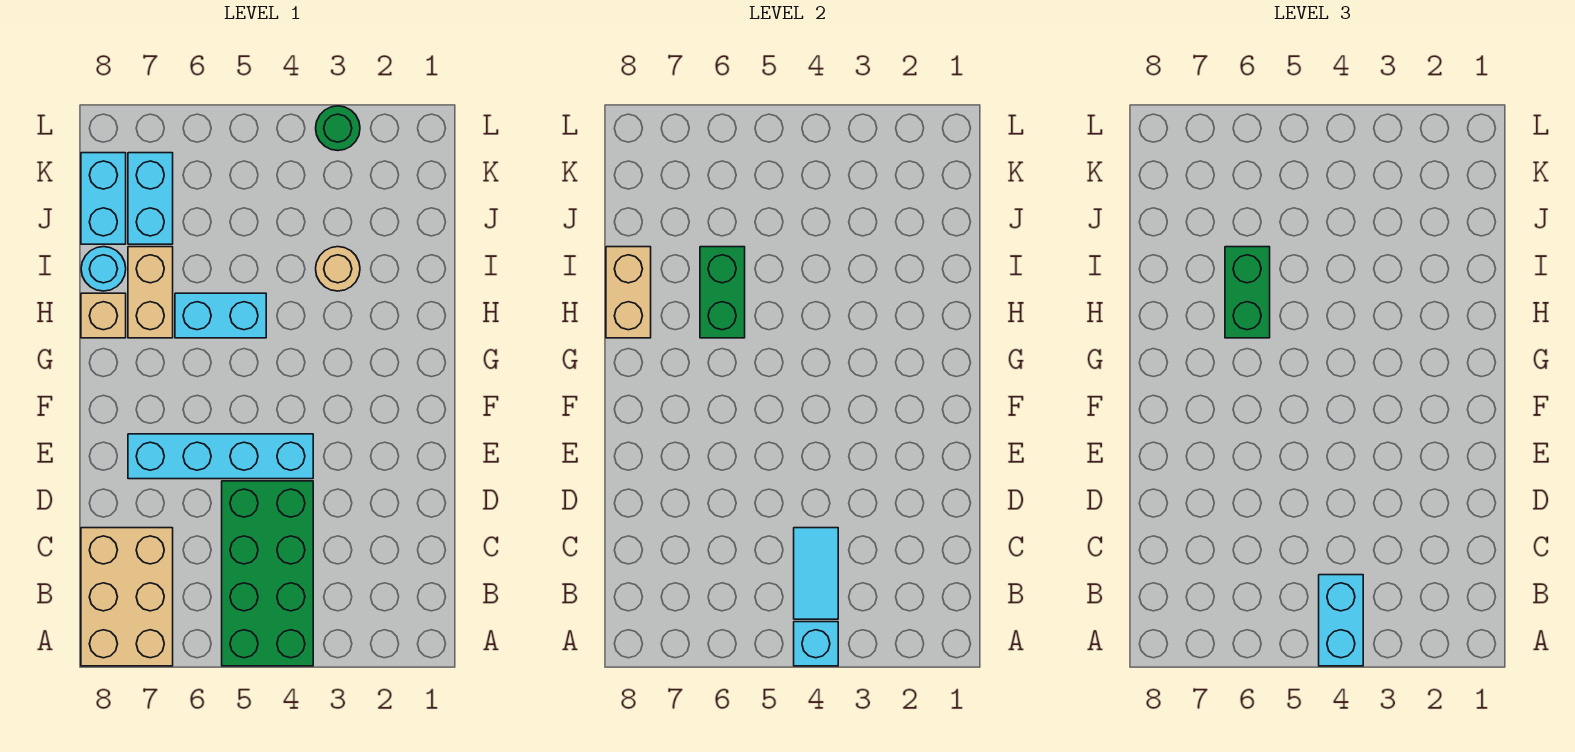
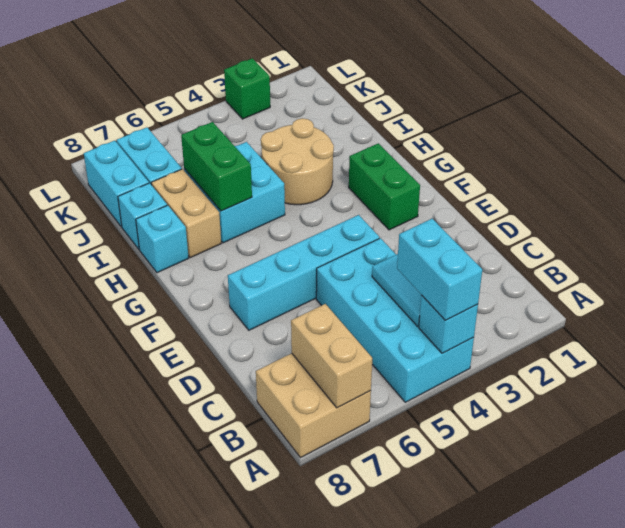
green 2x4 brick [222,481,313,666] -> cyan 2x4 brick [316,238,474,402]
tan 2x3 brick [81,528,173,666] -> tan 2x2 brick [256,353,371,458]
cyan 1x2 brick [175,293,266,338] -> cyan 2x2 brick [184,142,285,243]
green 1x2 brick [1225,247,1270,338] -> green 1x2 brick moved to [349,143,420,230]
tan 1x1 brick [81,293,126,338] -> cyan 1x1 brick [136,205,189,273]
tan 1x2 brick [606,247,651,338] -> tan 1x2 brick moved to [291,304,372,408]
tan 1x1 round brick [316,247,360,291] -> tan 2x2 round brick [261,118,334,205]
cyan 1x1 round brick [81,247,126,291] -> cyan 1x1 brick [118,183,167,249]
green 1x1 round brick [316,106,360,151] -> green 1x1 brick [224,58,270,119]

